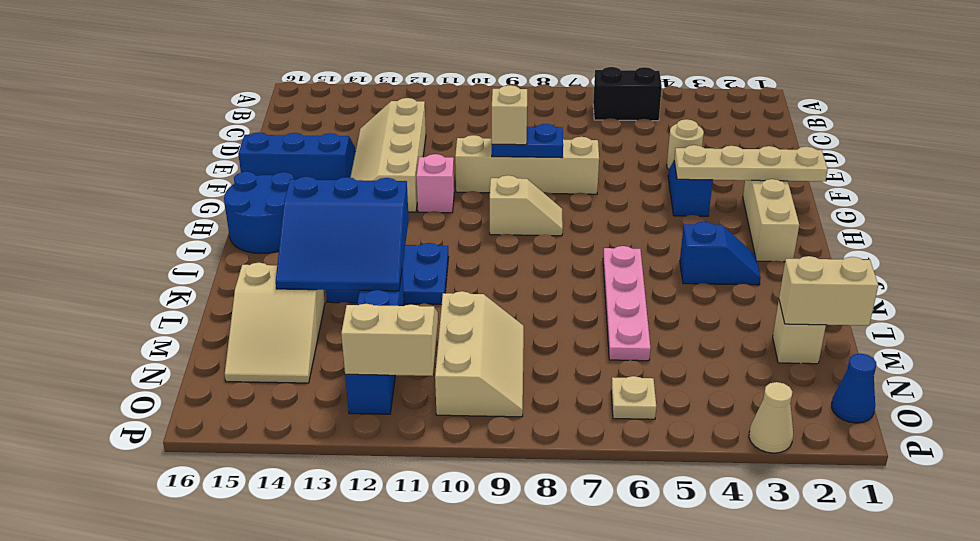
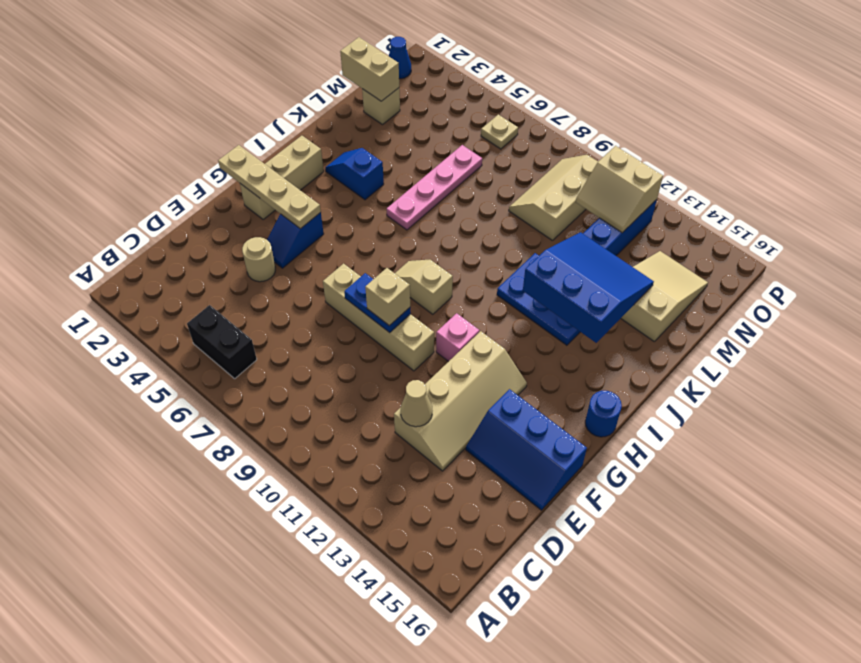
blue 2x2 round brick [224,172,294,254] -> blue 1x1 round brick [585,391,622,437]
tan 1x1 cone [749,382,793,453] -> tan 1x1 cone moved to [401,380,432,427]

